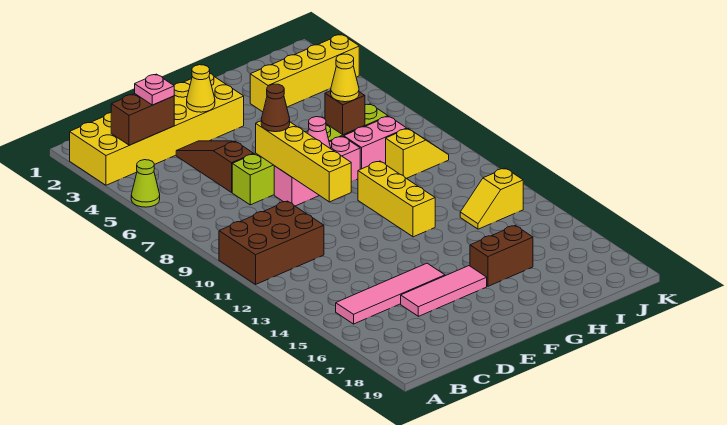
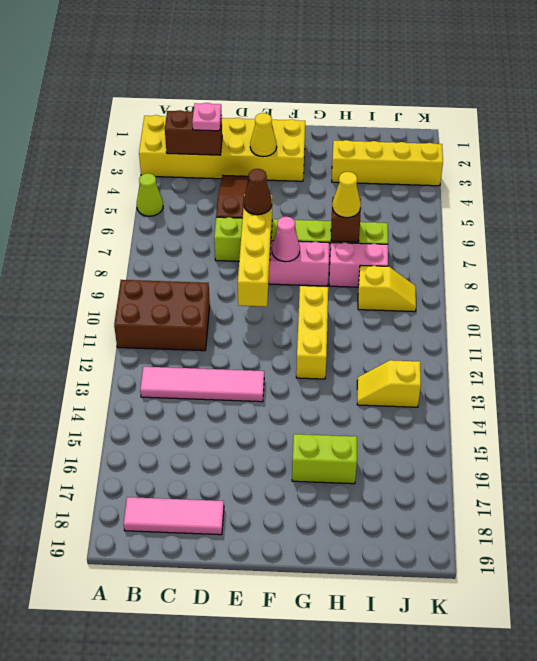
pink 1x4 tile [336,263,445,324] -> pink 1x4 tile moved to [140,367,264,402]
pink 1x3 tile [401,266,487,316] -> pink 1x3 tile moved to [124,497,224,535]
brown 1x2 brick [470,225,533,286] -> lime 1x2 brick [292,434,357,484]

